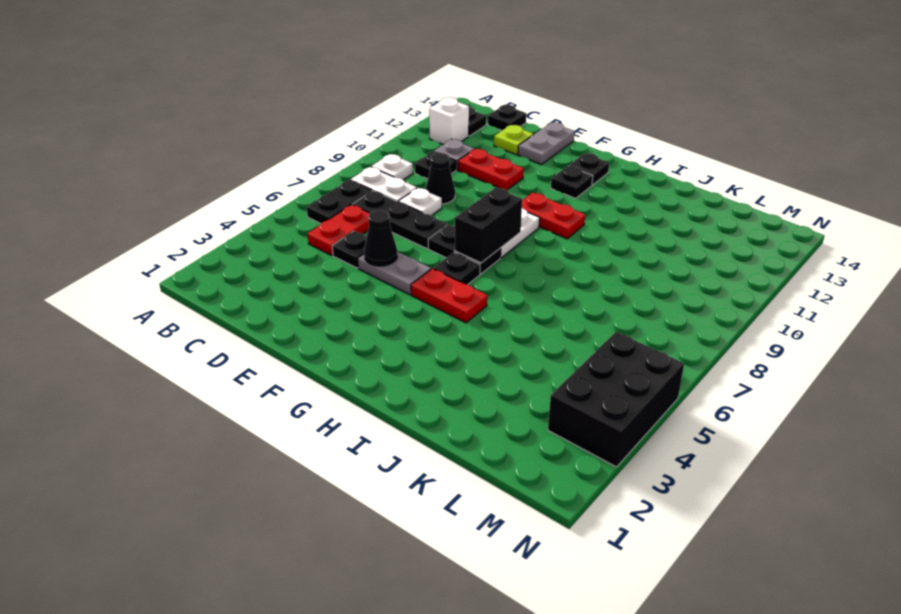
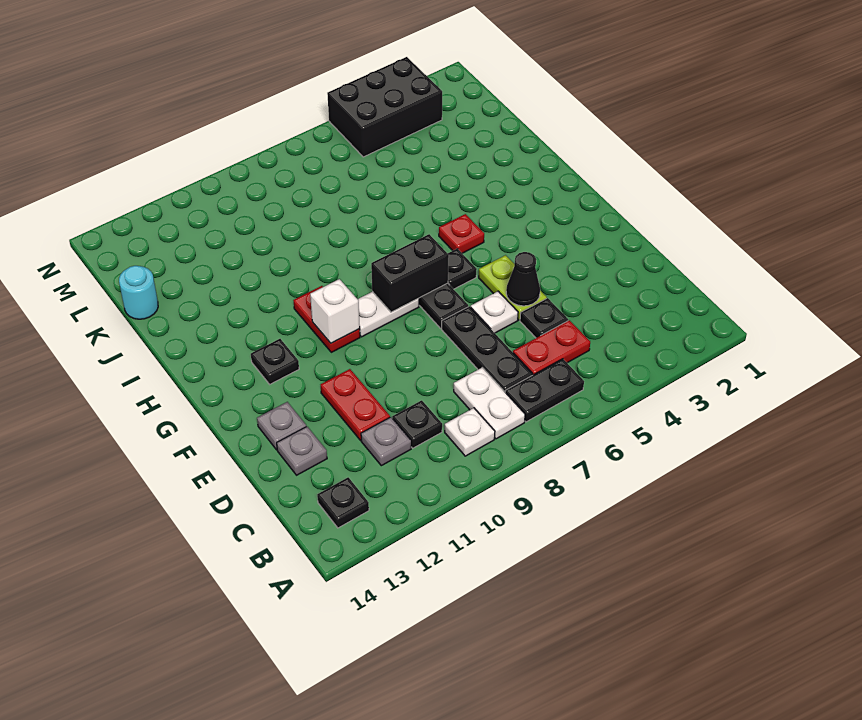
white 1x1 brick [429,97,469,145] -> white 1x1 brick moved to [310,279,360,343]
black 1x1 plate [488,105,526,130] -> none
white 1x1 plate [398,188,442,215] -> white 1x1 plate moved to [471,291,518,333]
black 1x1 cone [426,153,455,204] -> none
lime 1x1 plate [494,125,534,155] -> grey 1x1 plate [277,427,327,475]
grey 1x2 plate [358,252,431,295] -> lime 1x2 plate [479,255,547,320]
grey 1x2 plate [518,122,575,164] -> grey 1x1 plate [257,402,306,450]
red 1x2 plate [411,269,487,323] -> red 1x1 plate [439,214,484,253]
black 1x1 plate [569,153,609,185] -> none
none -> cyan 1x1 round brick [119,266,158,319]

